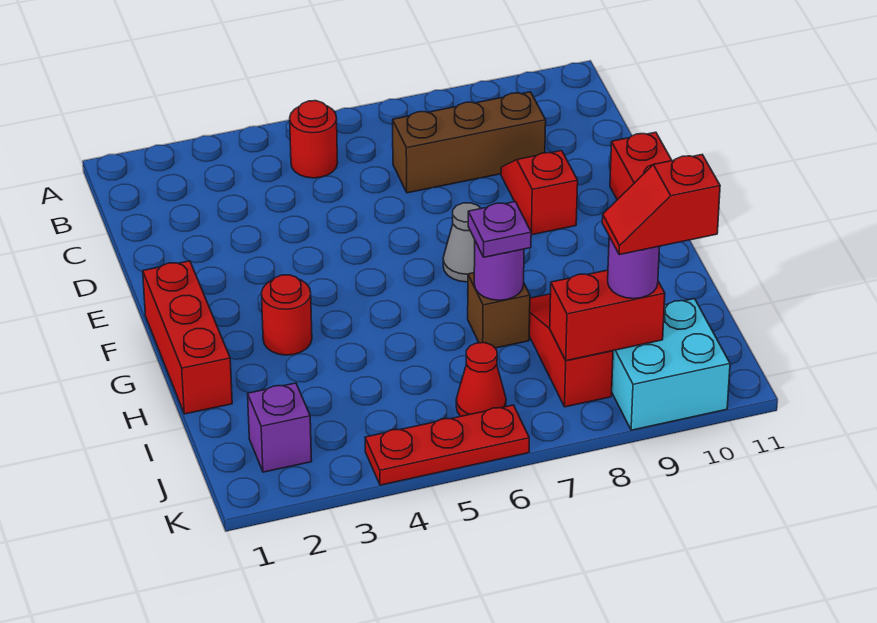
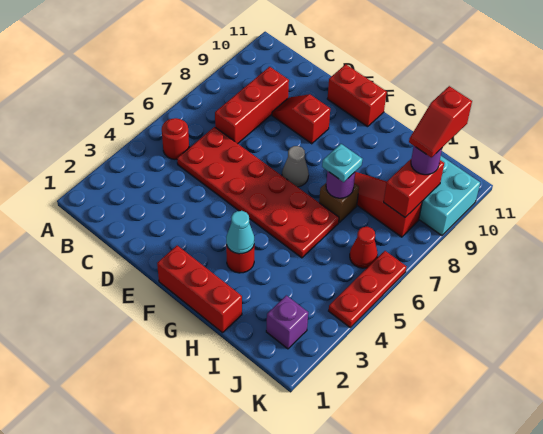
none -> red 2x6 plate [177,127,339,258]
brown 1x3 brick [393,92,546,193] -> red 1x3 brick [215,67,289,144]
none -> cyan 1x1 cone [226,211,254,254]
purple 1x1 plate [468,202,531,257] -> cyan 1x1 plate [322,144,362,182]

